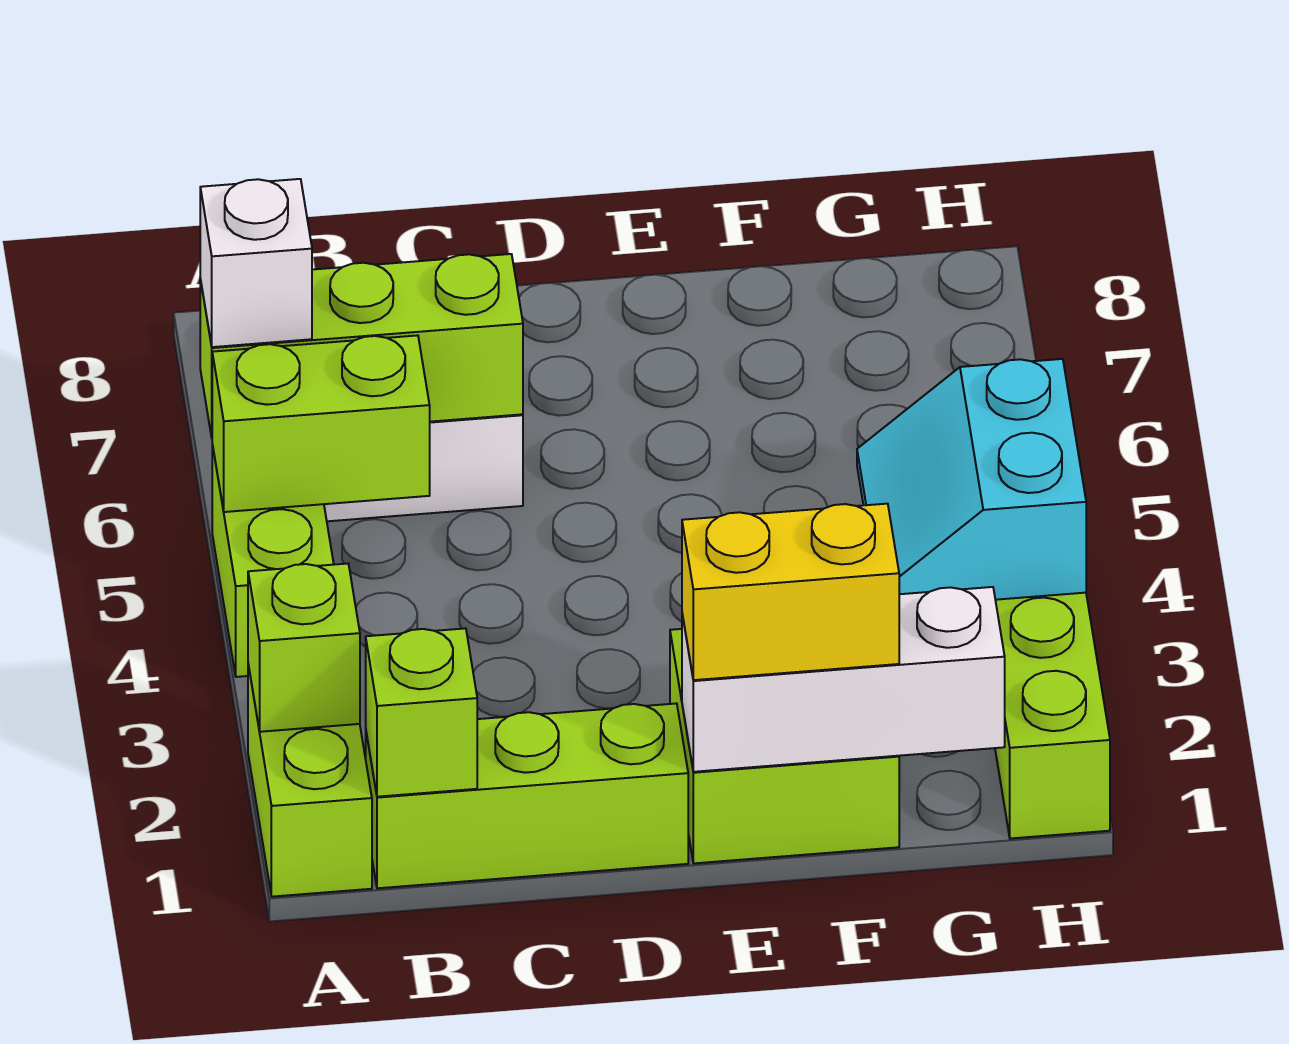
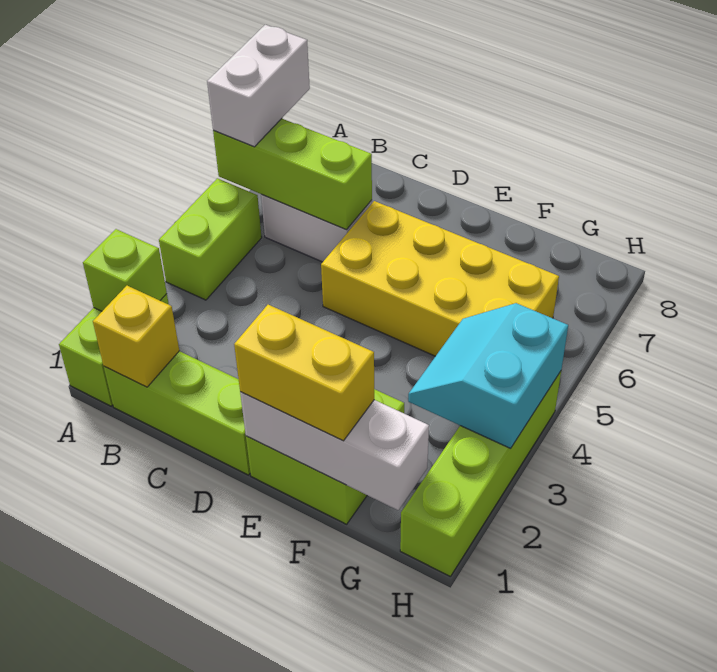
lime 1x2 brick [212,335,430,512] -> none
white 1x1 brick [200,179,312,347] -> white 1x2 brick [207,25,310,147]
lime 1x1 brick [366,628,477,797] -> yellow 1x1 brick [93,286,179,387]
none -> yellow 2x4 brick [321,201,559,356]

